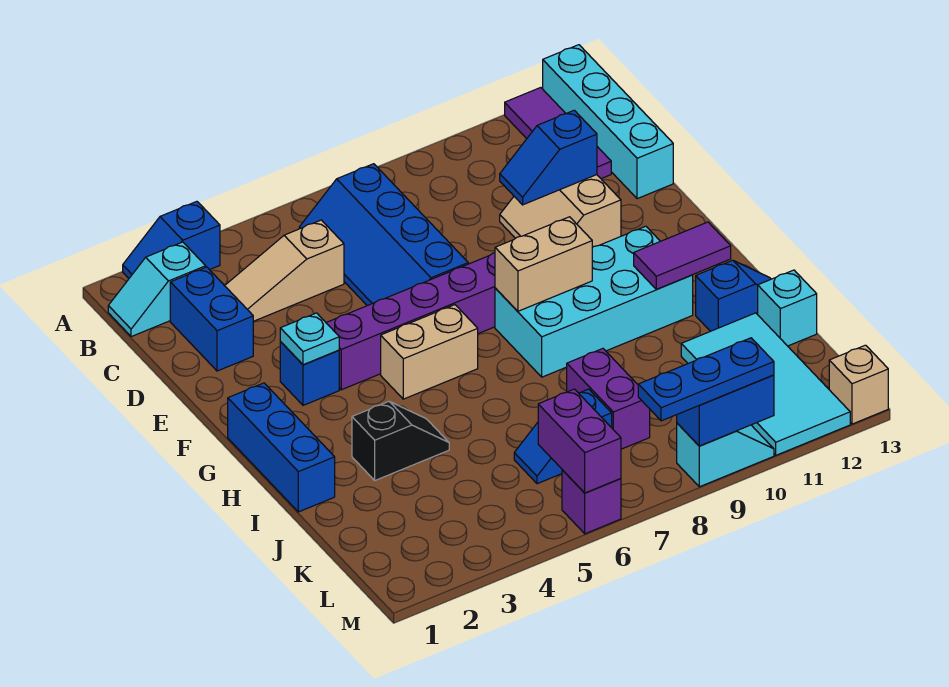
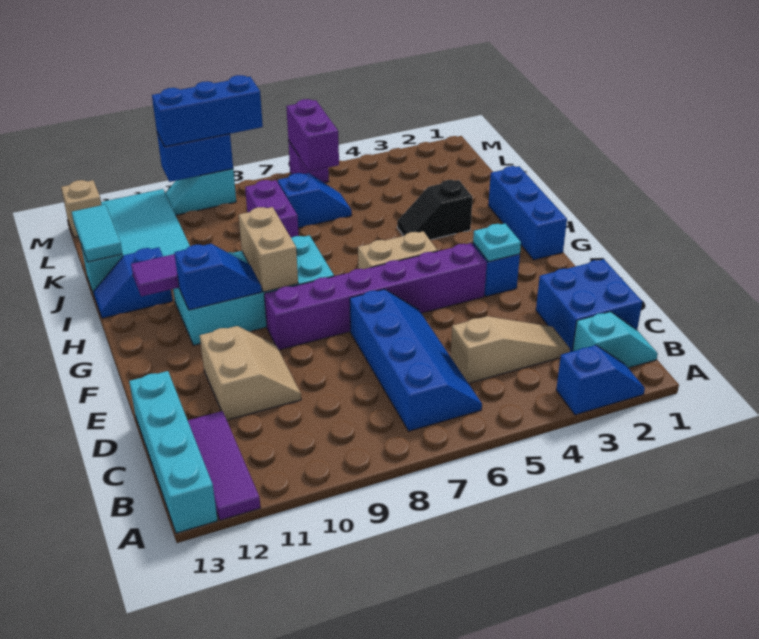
blue 1x2 brick [170,267,253,371] -> blue 2x2 brick [536,259,642,352]
blue 1x2 slope [500,110,597,205] -> blue 1x2 slope moved to [174,244,262,310]
tan 1x2 brick [495,217,592,311] -> tan 1x2 brick turned to [239,207,298,292]
none -> cyan 1x2 tile [72,205,122,262]
blue 1x3 plate [638,338,774,421] -> blue 1x3 brick [152,75,263,147]

